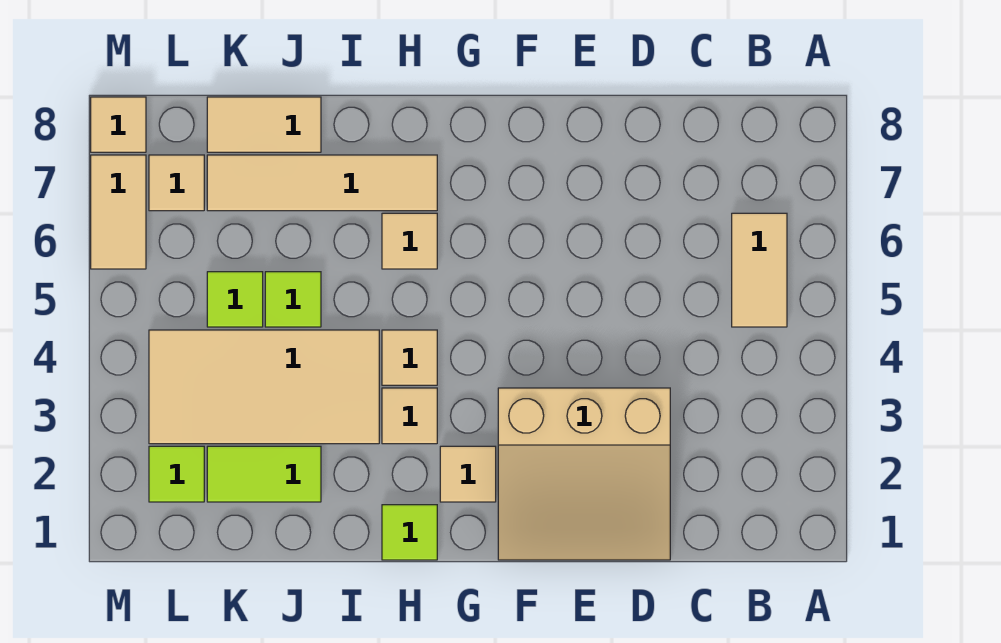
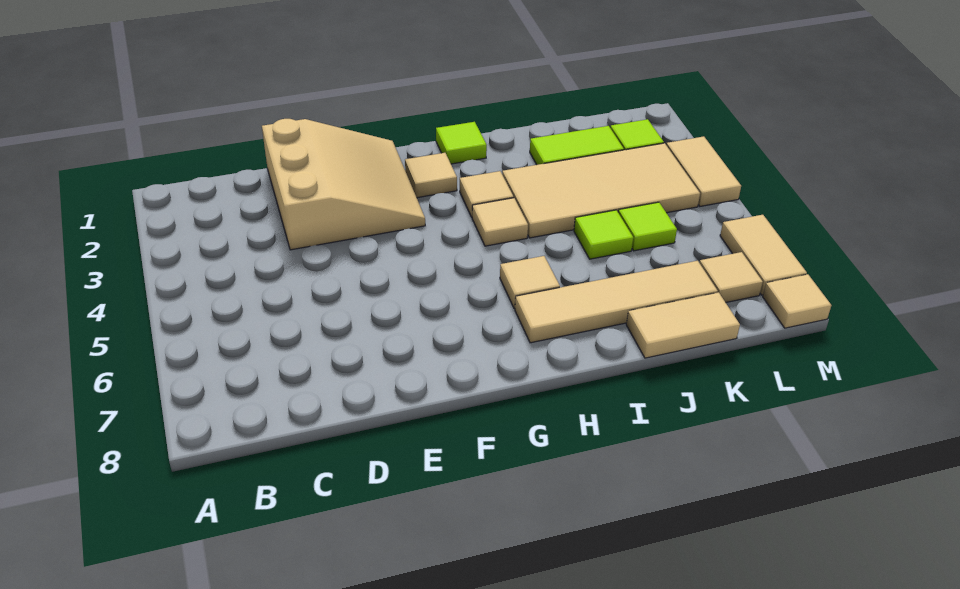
tan 1x2 tile [732,213,787,327] -> tan 1x2 tile moved to [666,136,741,206]
tan 3x3 slope [498,388,670,560] -> tan 3x3 slope turned to [262,119,425,250]

